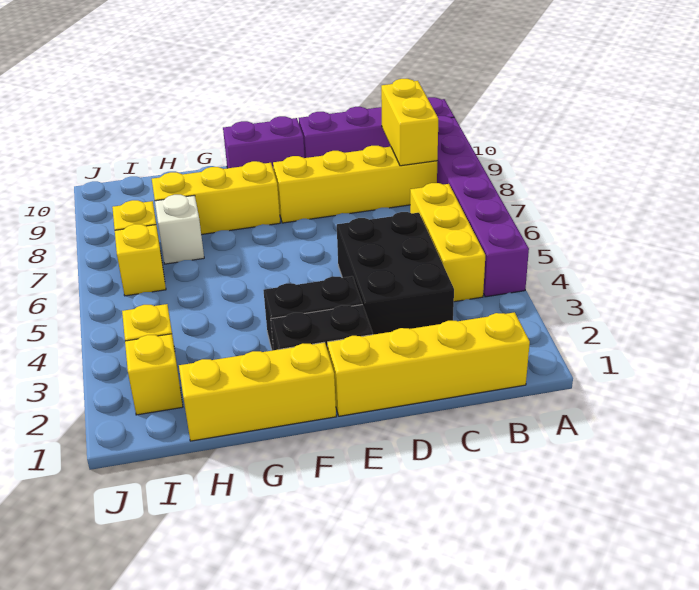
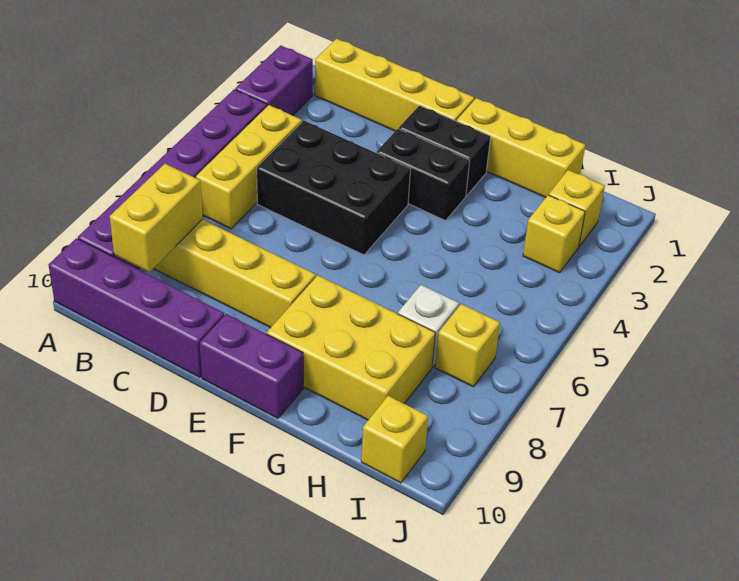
none -> purple 1x2 brick [235,45,313,115]
black 2x3 brick [337,212,454,335] -> black 2x3 brick turned to [257,121,411,255]
yellow 1x3 brick [152,161,280,235] -> yellow 2x3 brick [267,275,435,420]
yellow 1x1 brick [115,224,166,296] -> yellow 1x1 brick moved to [361,396,428,483]

